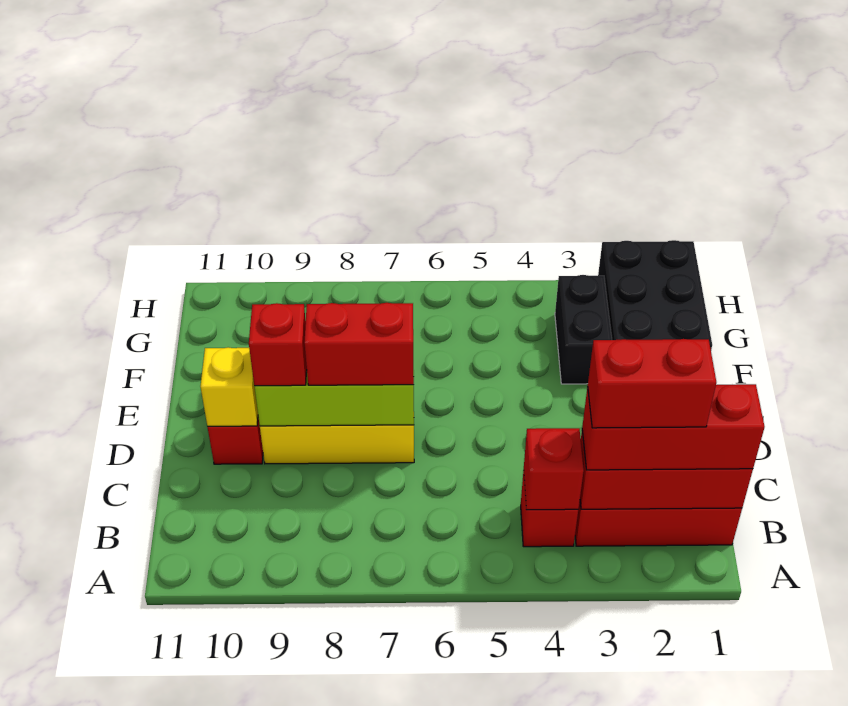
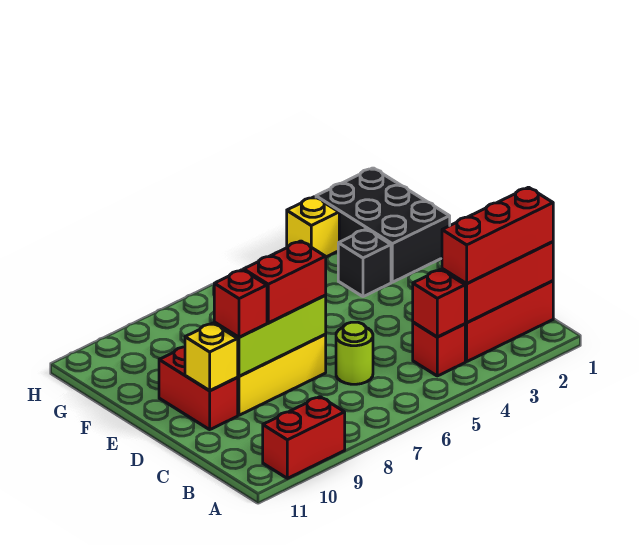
red 1x2 brick [588,339,716,428] -> red 1x2 brick moved to [263,397,345,478]
none -> lime 1x1 round brick [336,322,373,384]
black 1x2 brick [555,275,612,384] -> black 1x1 brick [338,229,391,297]
none -> yellow 1x1 brick [287,197,339,257]

